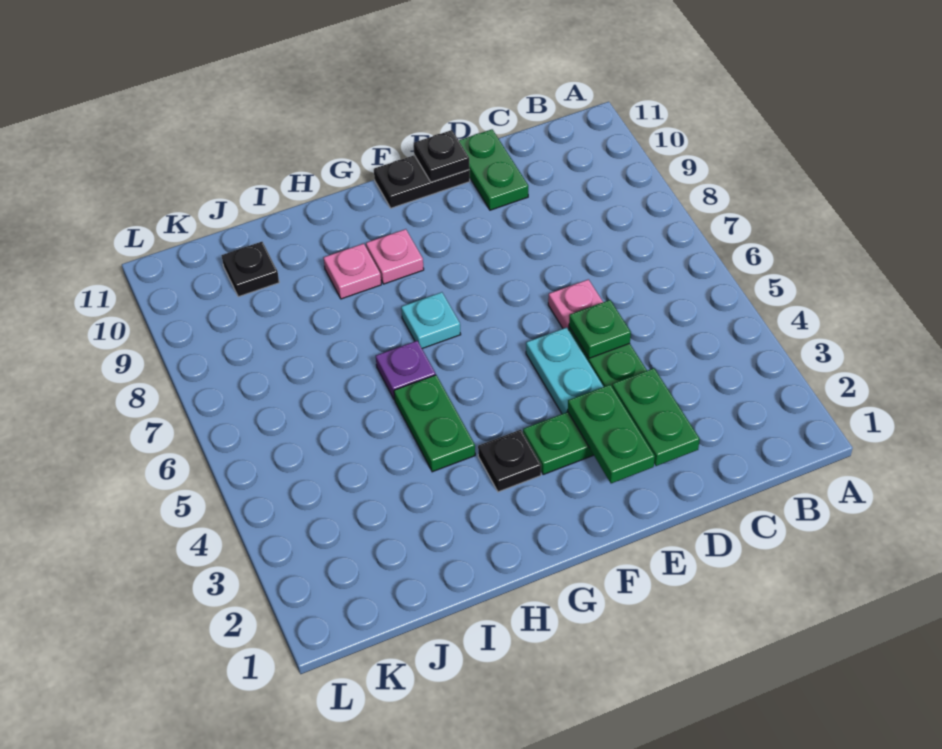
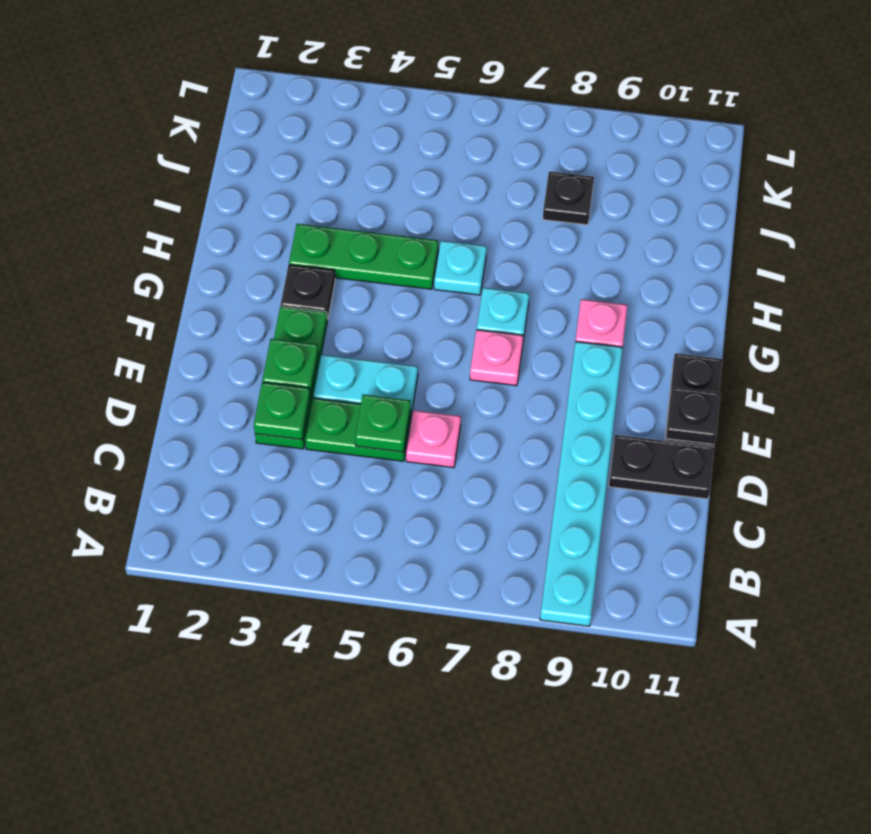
none -> cyan 1x6 plate [540,341,623,626]
green 1x2 plate [612,368,700,466] -> green 1x1 plate [254,382,311,440]
green 1x2 plate [459,129,528,210] -> black 1x2 plate [609,435,714,499]
green 1x2 plate [568,385,655,483] -> green 1x1 plate [262,339,319,395]
green 1x2 plate [394,375,475,472] -> green 1x3 plate [289,224,438,289]
purple 1x1 plate [376,341,436,400] -> cyan 1x1 plate [434,241,487,295]
pink 1x1 plate [324,244,381,299] -> pink 1x1 plate moved to [470,330,523,386]
black 1x1 plate [221,242,279,297] -> black 1x1 plate moved to [543,172,594,225]

